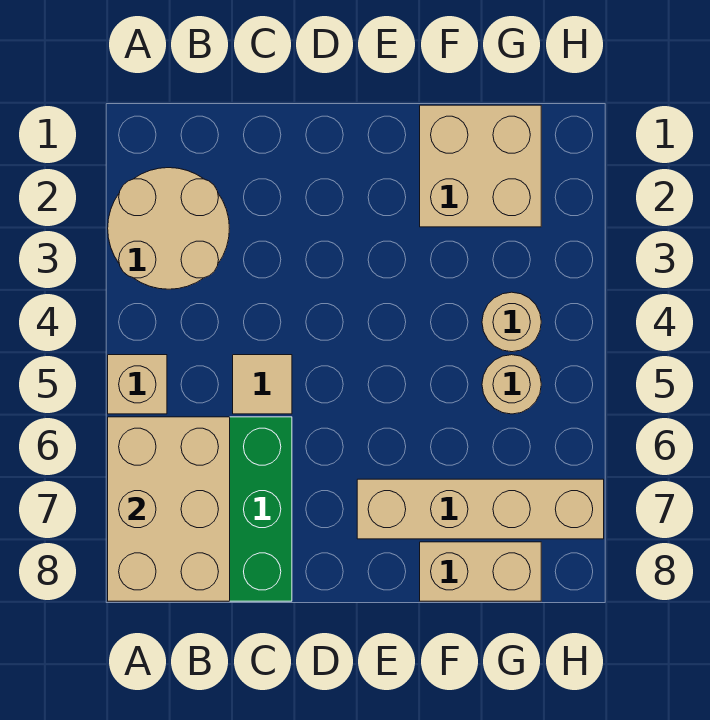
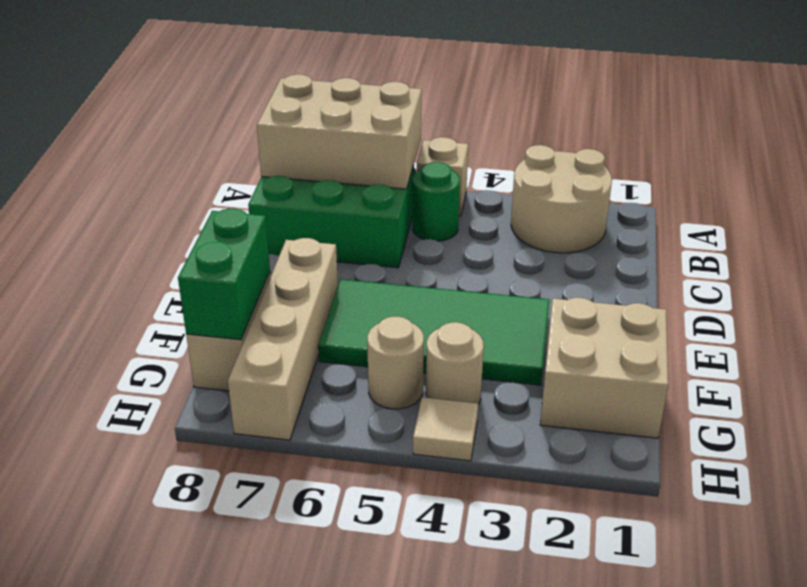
none -> green 1x1 round brick [412,162,460,241]
tan 1x1 tile [233,355,292,414] -> tan 1x1 tile moved to [413,397,478,461]
none -> green 2x4 tile [318,279,549,385]
none -> green 1x2 brick [178,209,270,340]

